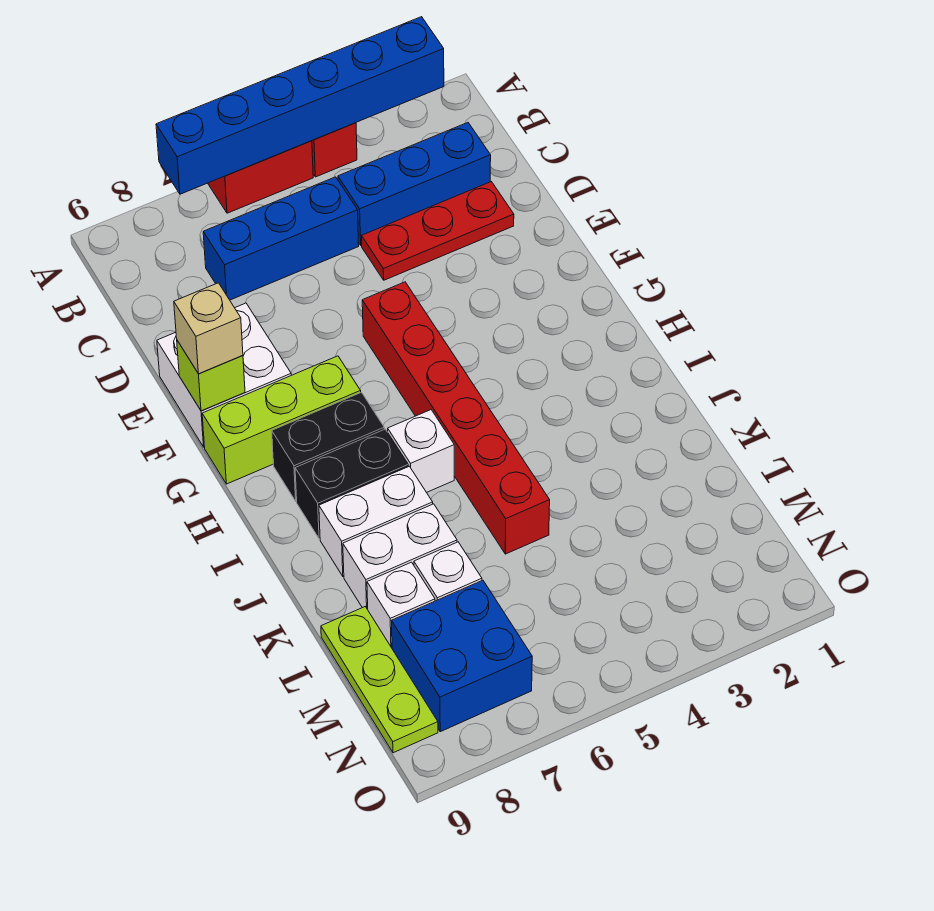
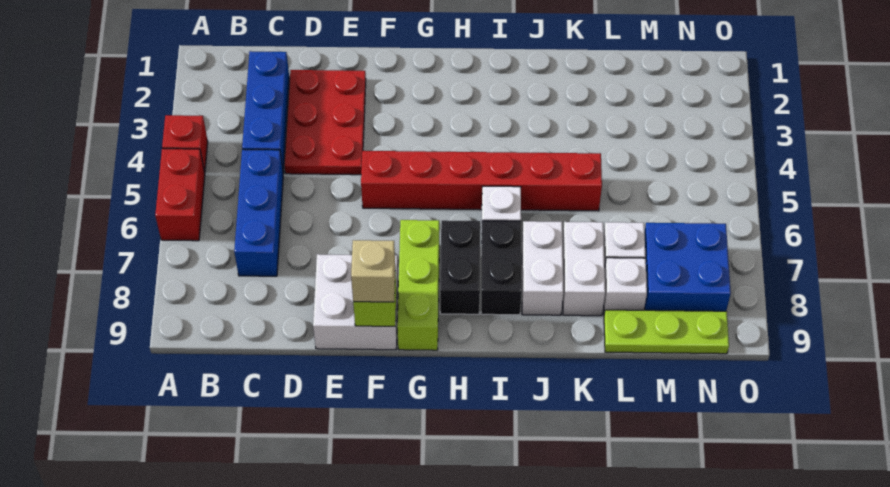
blue 1x6 brick [156,17,444,194] -> none
red 1x3 plate [361,182,514,280] -> red 2x3 plate [284,70,366,175]

